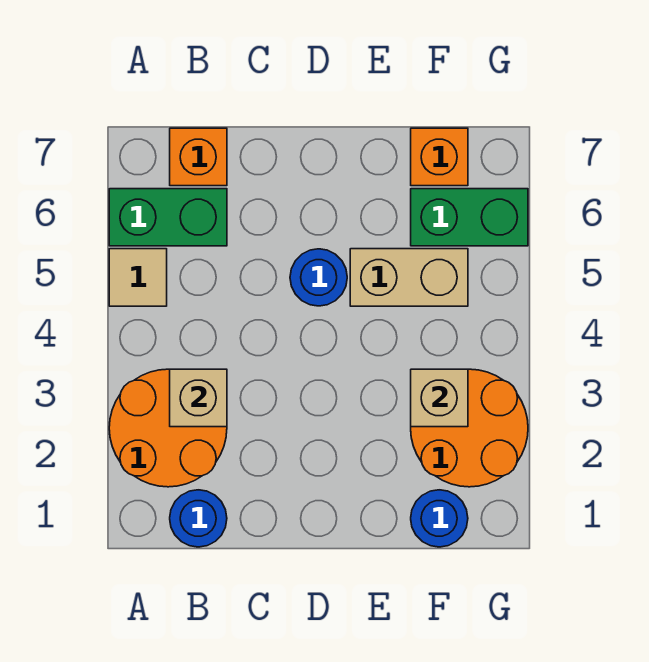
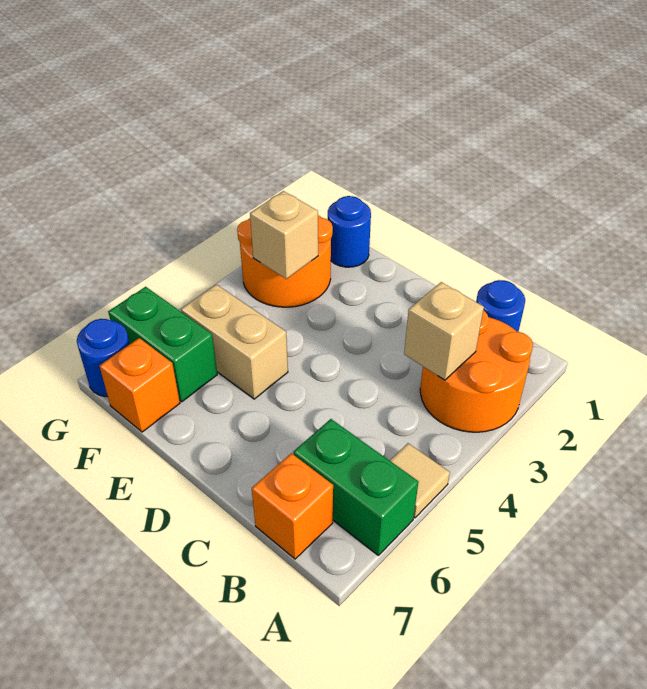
blue 1x1 round brick [290,249,347,306] -> blue 1x1 round brick moved to [77,319,130,397]

